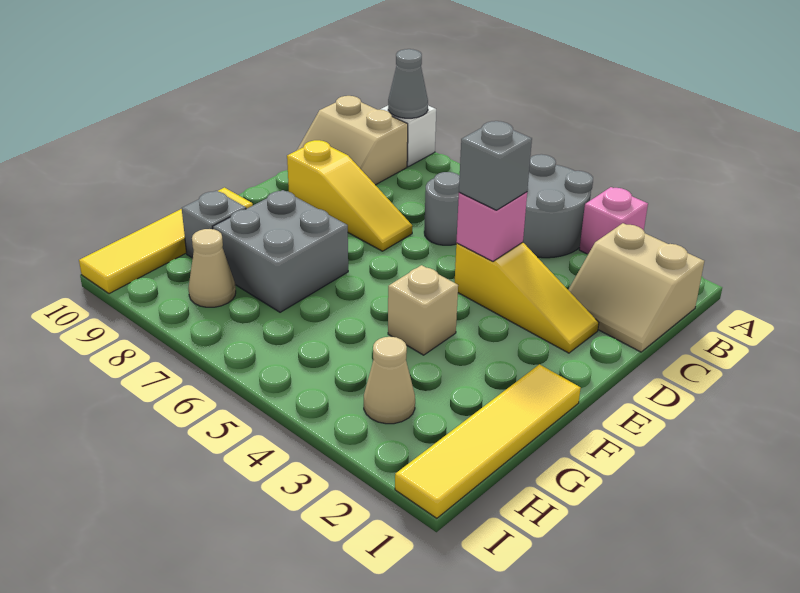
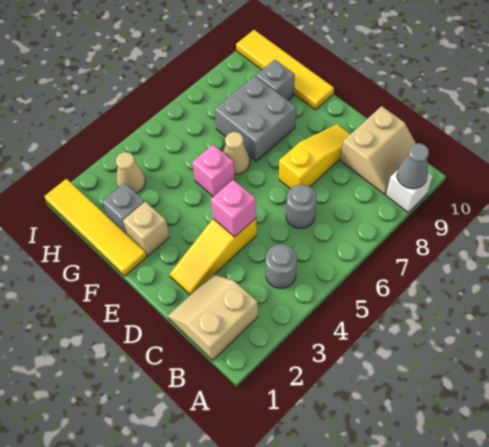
pink 1x1 brick [579,187,648,254] -> pink 1x1 brick moved to [192,145,235,197]
grey 2x2 round brick [523,154,593,258] -> grey 1x1 round brick [266,244,297,288]
tan 2x2 slope [297,96,408,185] -> tan 2x2 slope turned to [340,106,416,195]
grey 1x1 brick [459,121,532,210] -> grey 1x1 brick moved to [102,183,145,234]
yellow 1x3 slope [287,140,412,251] -> yellow 1x3 slope turned to [279,124,350,189]
tan 1x1 brick [388,265,458,355] -> tan 1x1 brick moved to [123,202,170,256]
tan 1x1 cone [188,229,236,307] -> tan 1x1 cone moved to [223,132,250,175]

